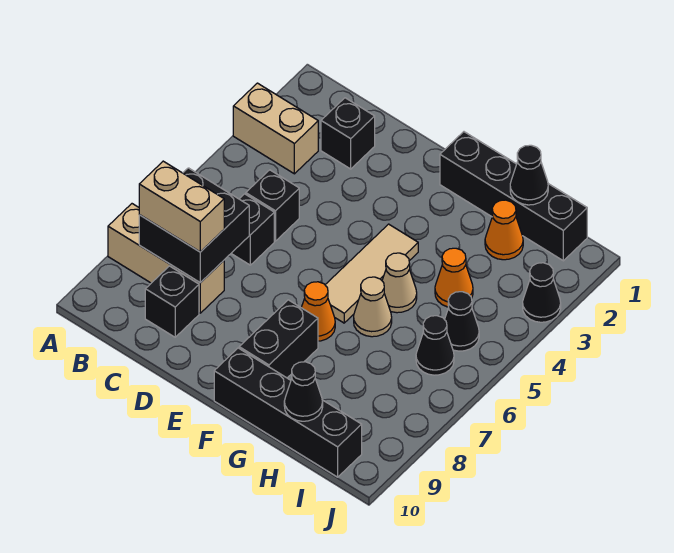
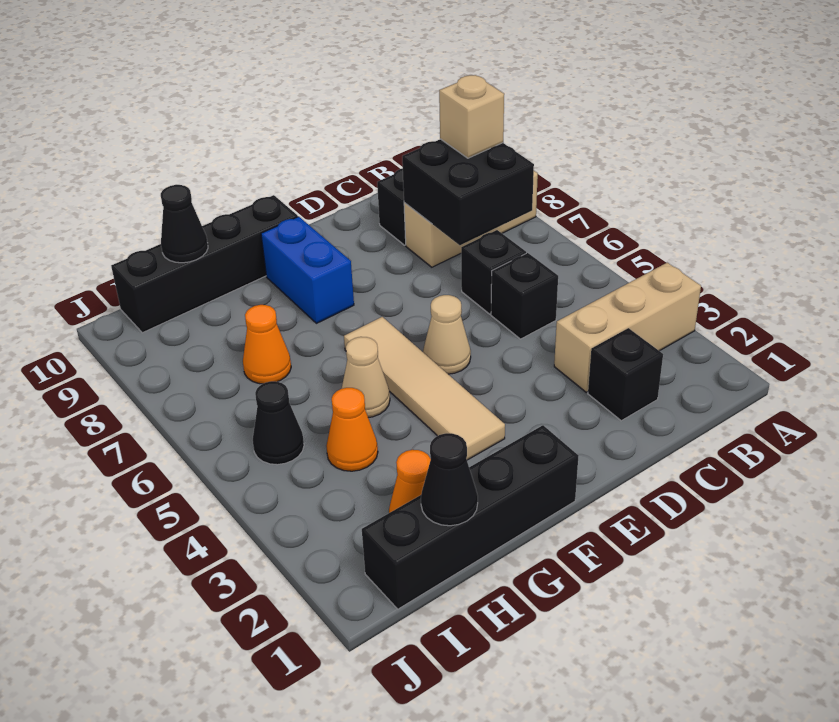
tan 1x2 brick [233,83,318,174] -> tan 1x3 brick [554,263,701,392]
tan 1x2 brick [139,161,224,252] -> tan 1x1 brick [439,75,504,158]
tan 1x3 tile [325,224,418,323] -> tan 1x4 tile [344,317,505,460]
orange 1x1 cone [301,282,335,341] -> orange 1x1 cone moved to [243,305,291,384]
black 1x2 brick [239,300,318,378] -> blue 1x2 brick [261,217,354,323]
tan 1x1 cone [354,277,392,337] -> tan 1x1 cone moved to [423,295,471,374]
black 1x1 cone [416,316,454,375] -> none
black 1x1 cone [523,263,561,322] -> none

